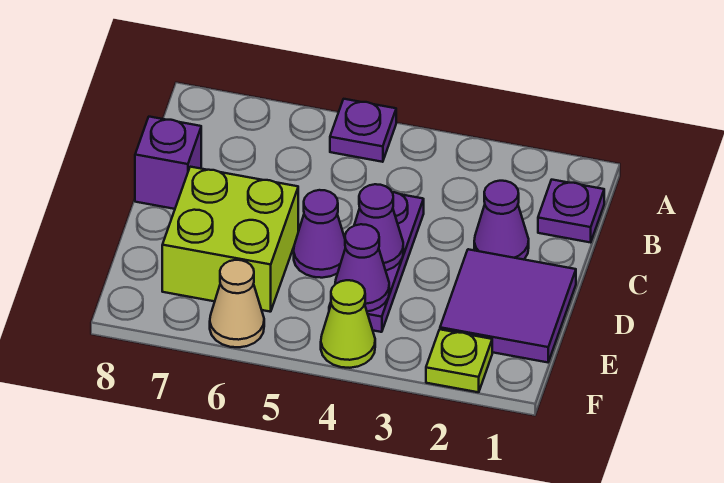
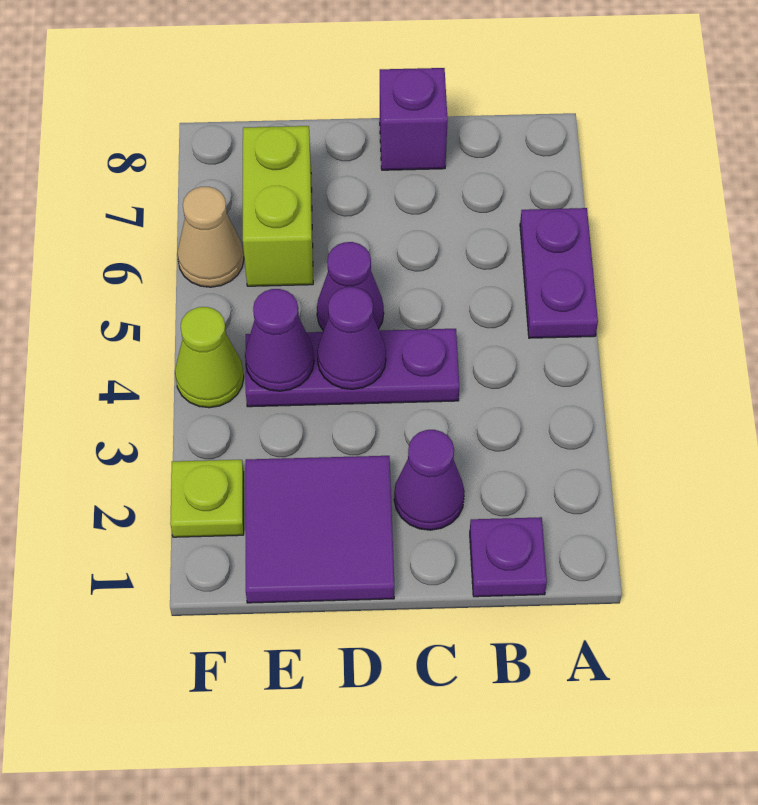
purple 1x1 plate [330,99,396,162] -> purple 1x2 plate [520,208,598,338]
lime 2x2 brick [162,167,298,312] -> lime 1x2 brick [243,126,313,286]

